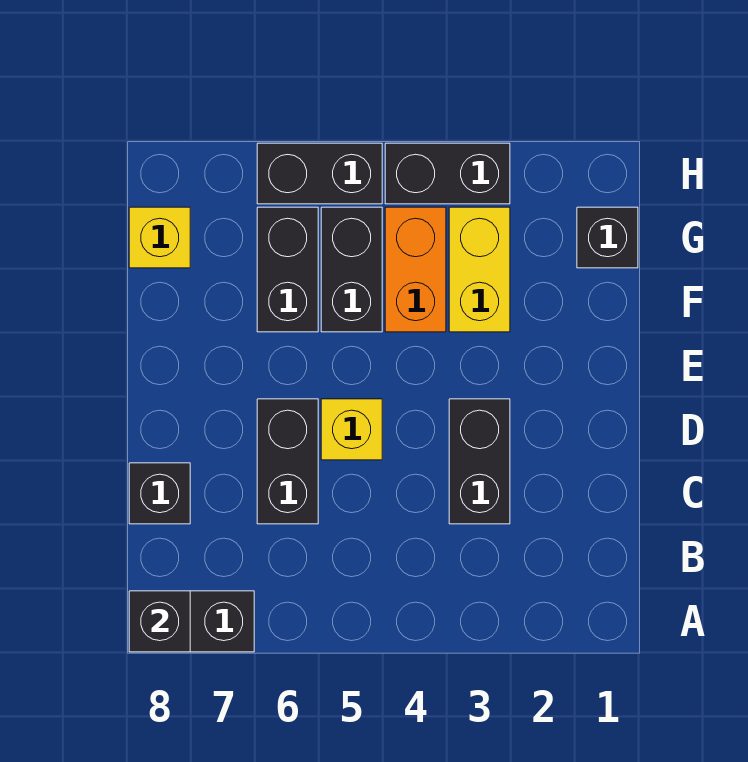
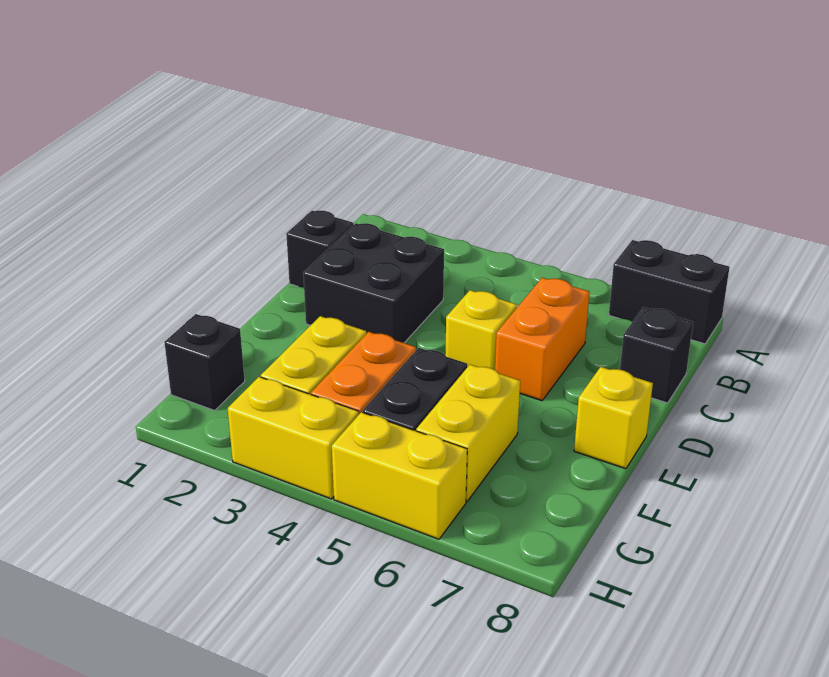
black 1x1 brick [129,591,190,652] -> black 1x1 brick moved to [286,211,354,288]
black 1x2 brick [449,399,510,524] -> black 2x2 brick [303,223,444,343]
black 1x2 brick [257,399,318,524] -> orange 1x2 brick [495,278,589,401]
black 1x2 brick [257,207,318,332] -> yellow 1x2 brick [416,364,520,502]
yellow 1x1 brick [129,207,190,268] -> yellow 1x1 brick moved to [574,367,653,469]
black 1x2 brick [385,143,510,204] -> yellow 1x2 brick [228,377,359,499]
black 1x2 brick [257,143,382,204] -> yellow 1x2 brick [332,412,467,539]

